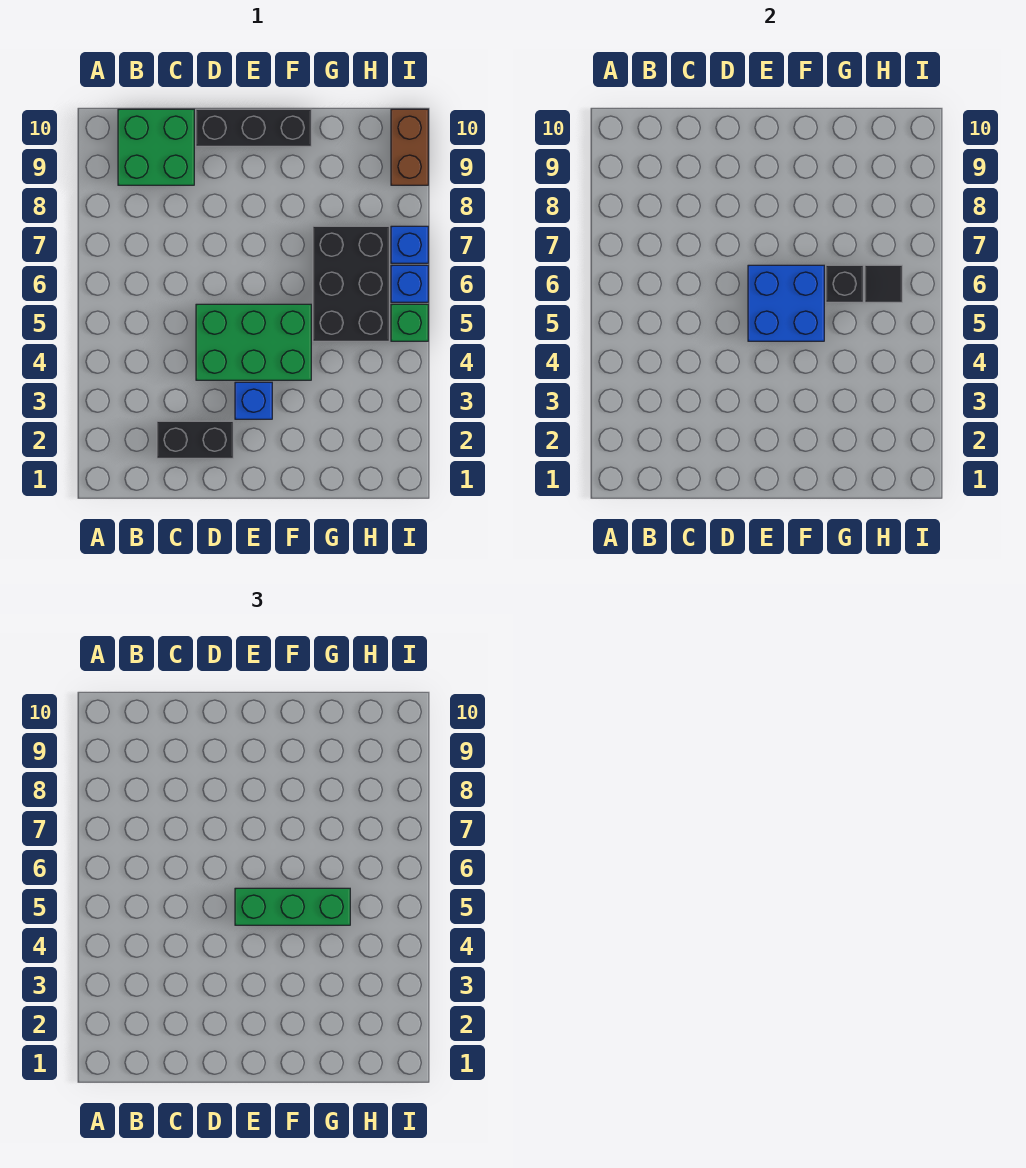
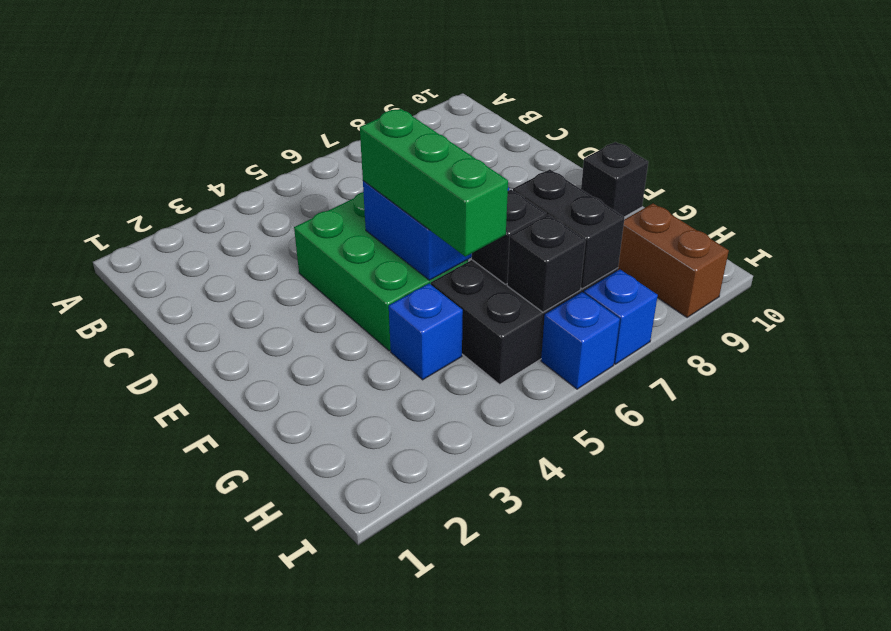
green 2x2 brick [118,109,194,185] -> none
black 1x2 brick [157,421,233,458] -> black 1x2 brick moved to [513,169,624,289]
black 1x3 brick [196,109,311,146] -> black 1x1 brick [581,142,648,217]
blue 1x1 brick [235,382,272,419] -> blue 1x1 brick moved to [389,284,463,380]
black 1x1 tile [865,265,902,302] -> black 1x1 brick [507,215,585,312]
green 1x1 brick [391,304,428,341] -> none
brown 1x2 brick [391,109,428,185] -> brown 1x2 brick turned to [618,203,729,318]

